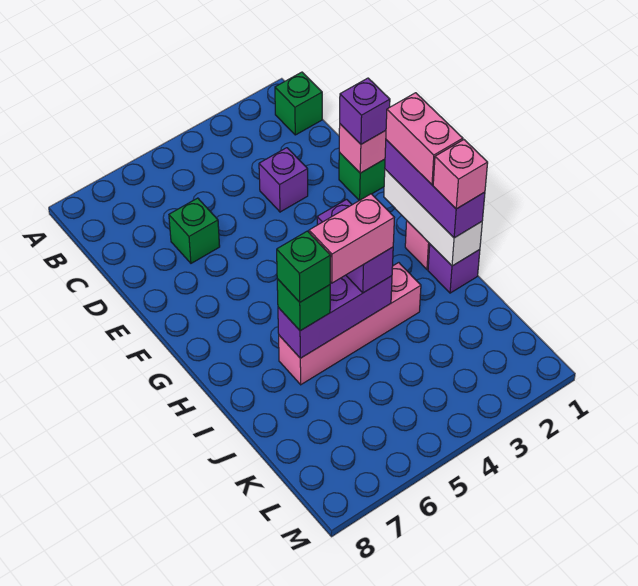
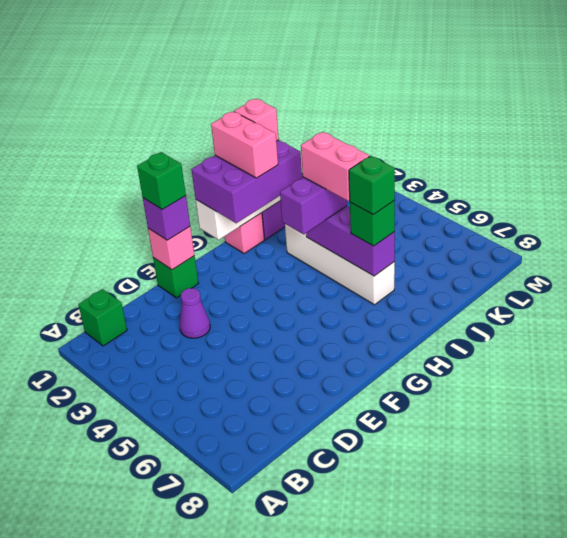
purple 1x1 brick [259,148,308,212] -> purple 1x1 cone [179,288,210,338]
green 1x1 brick [169,198,220,263] -> green 1x1 brick moved to [137,152,186,209]
purple 1x3 brick [385,140,485,238] -> purple 2x3 brick [191,140,302,223]
pink 1x2 brick [386,93,463,185] -> pink 1x2 brick turned to [211,111,278,178]
pink 1x4 brick [279,263,421,385] -> white 1x4 brick [285,224,395,305]

